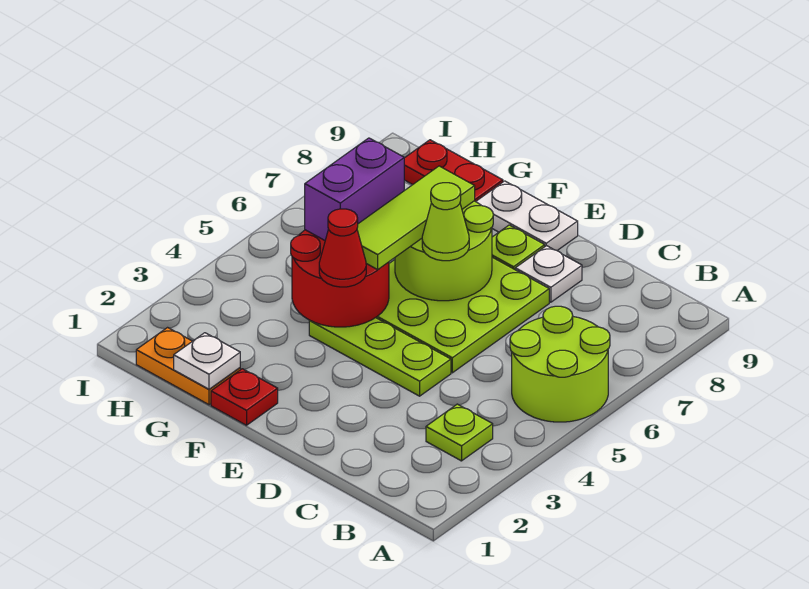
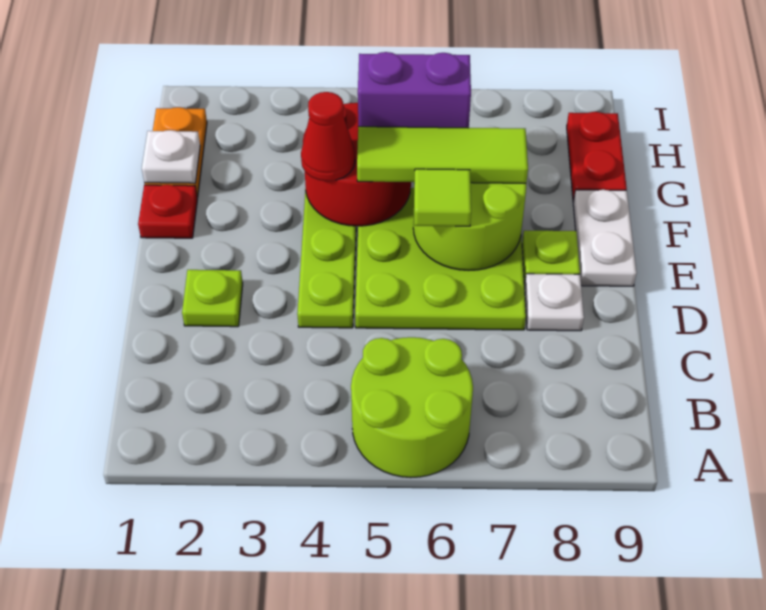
lime 1x1 plate [426,404,493,461] -> lime 1x1 plate moved to [182,270,243,327]
lime 1x1 cone [422,183,469,261] -> lime 1x1 tile [414,169,471,226]

